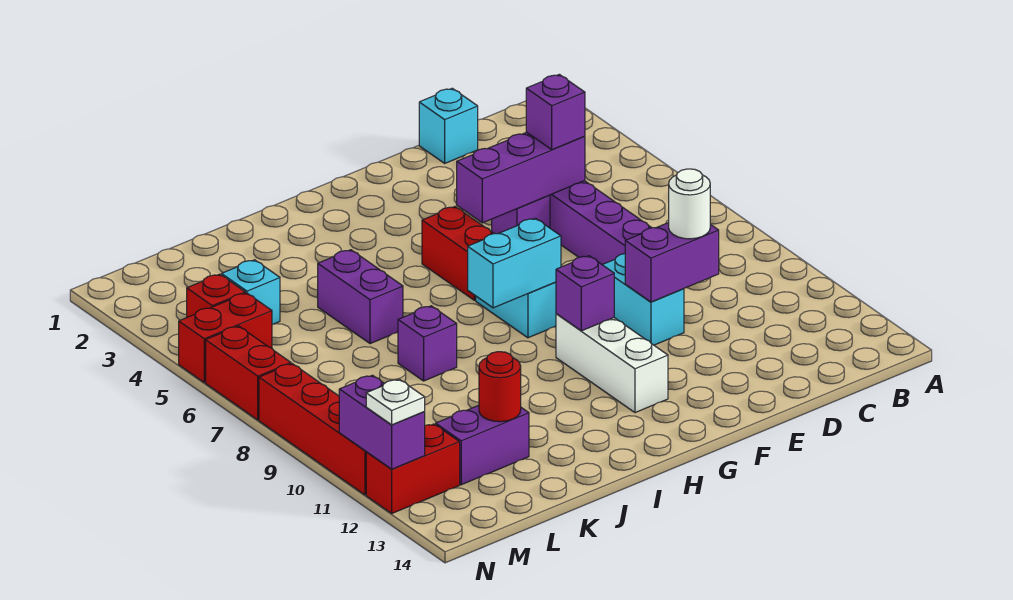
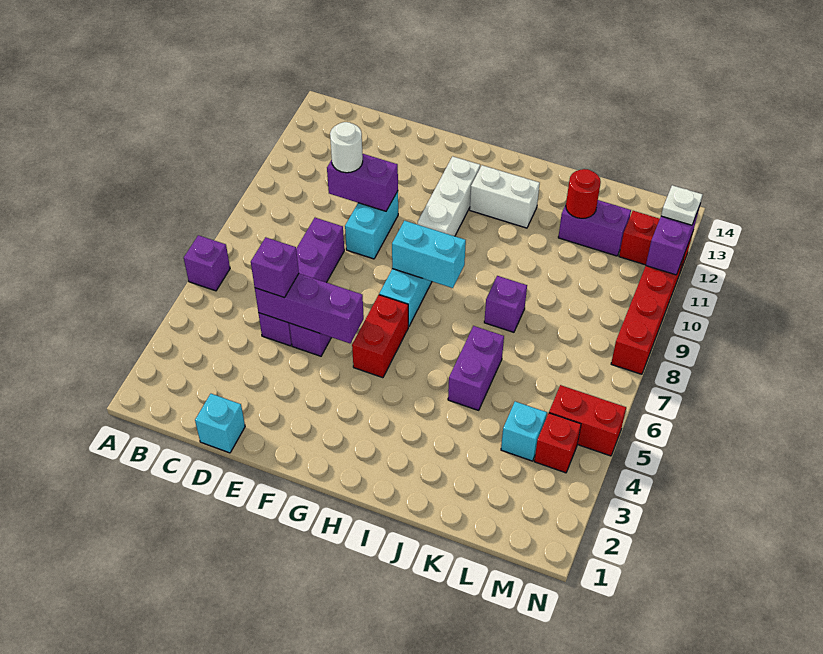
purple 1x1 brick [556,256,614,331] -> purple 1x1 brick moved to [184,235,230,291]
none -> white 1x2 brick [470,165,540,228]
red 1x2 brick [206,326,291,420] -> none

